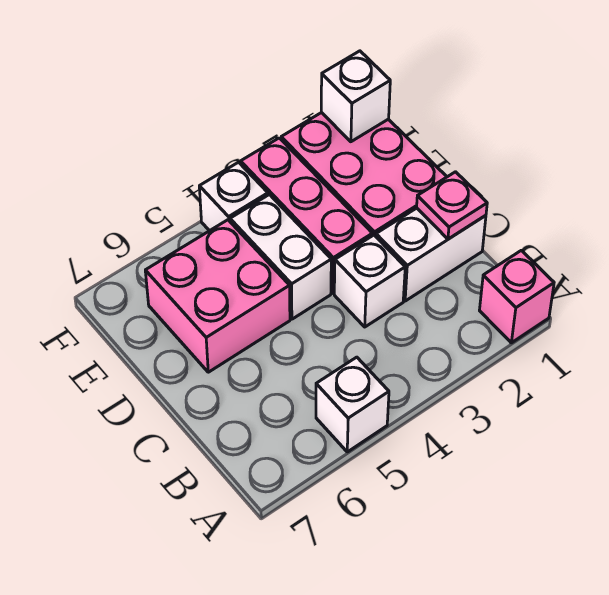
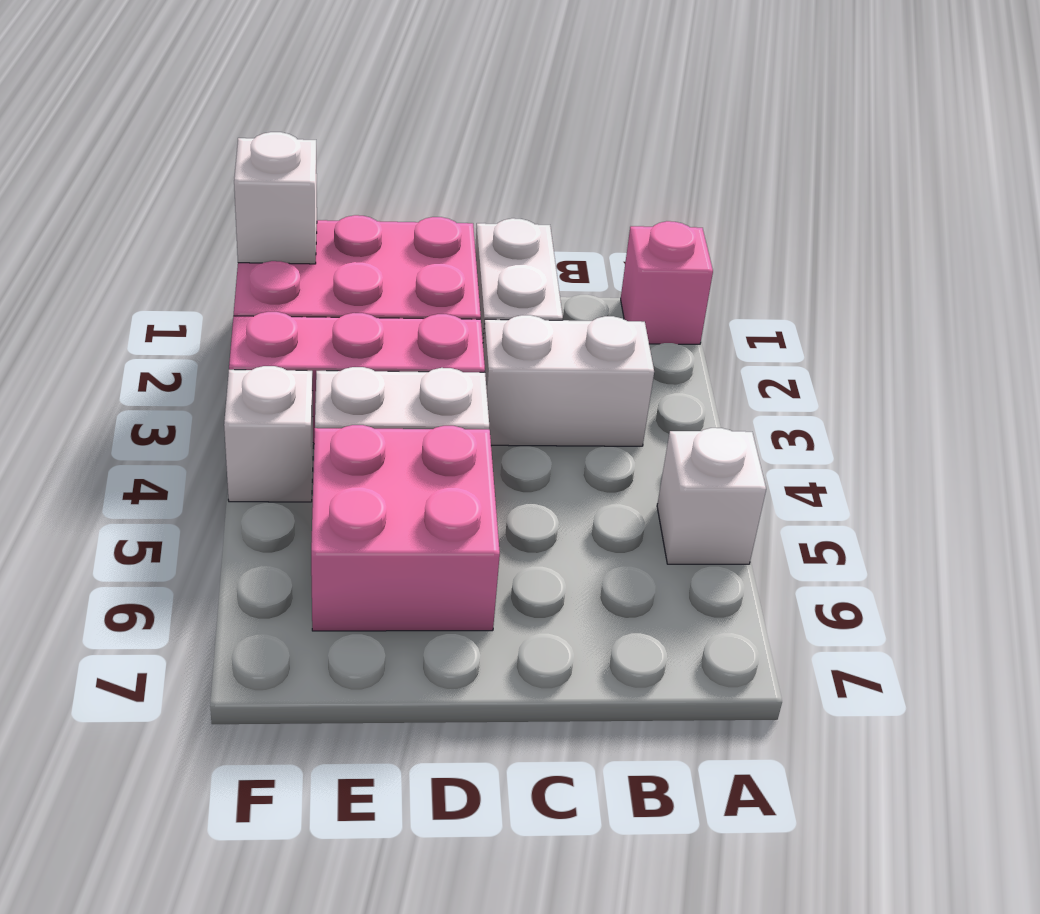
pink 1x1 plate [417,172,487,239] -> none
white 1x1 brick [334,235,405,327] -> white 1x2 brick [483,315,654,446]

